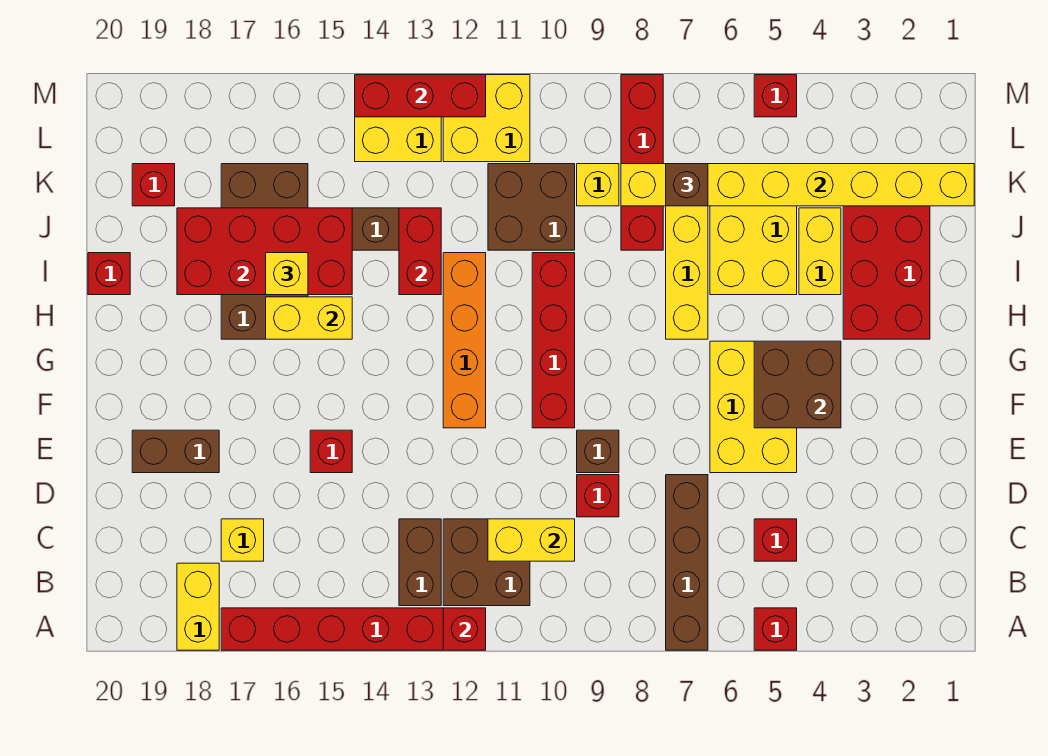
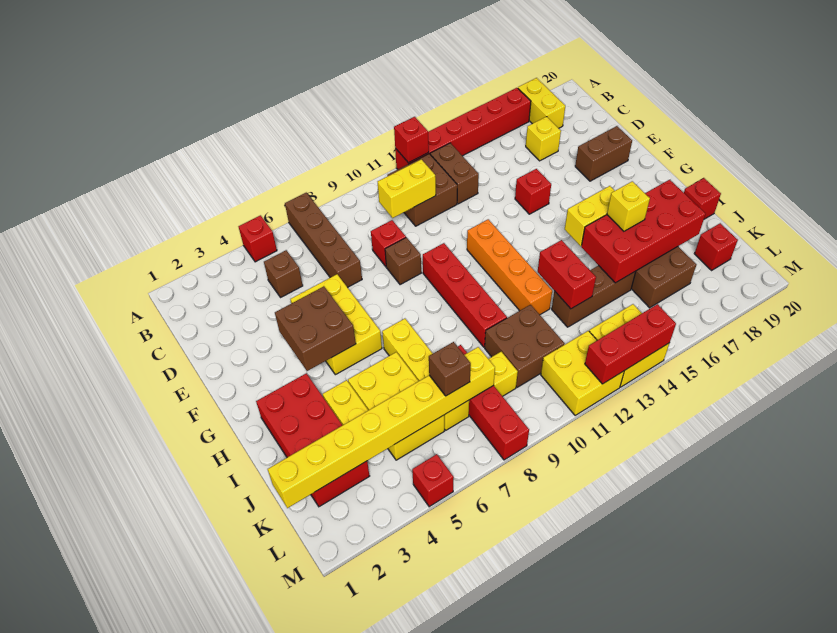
red 1x1 brick [754,519,797,561] -> brown 1x1 brick [264,250,303,297]

